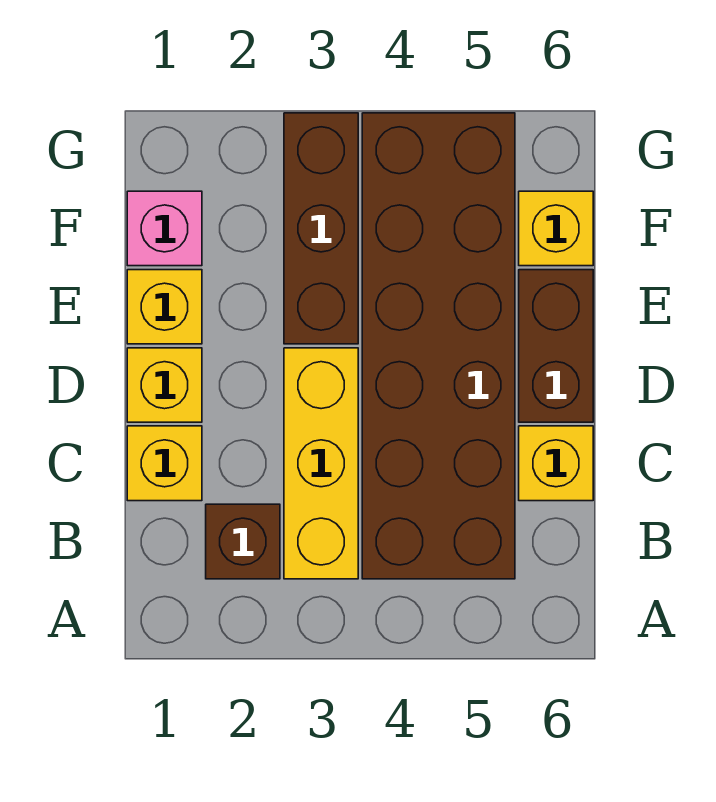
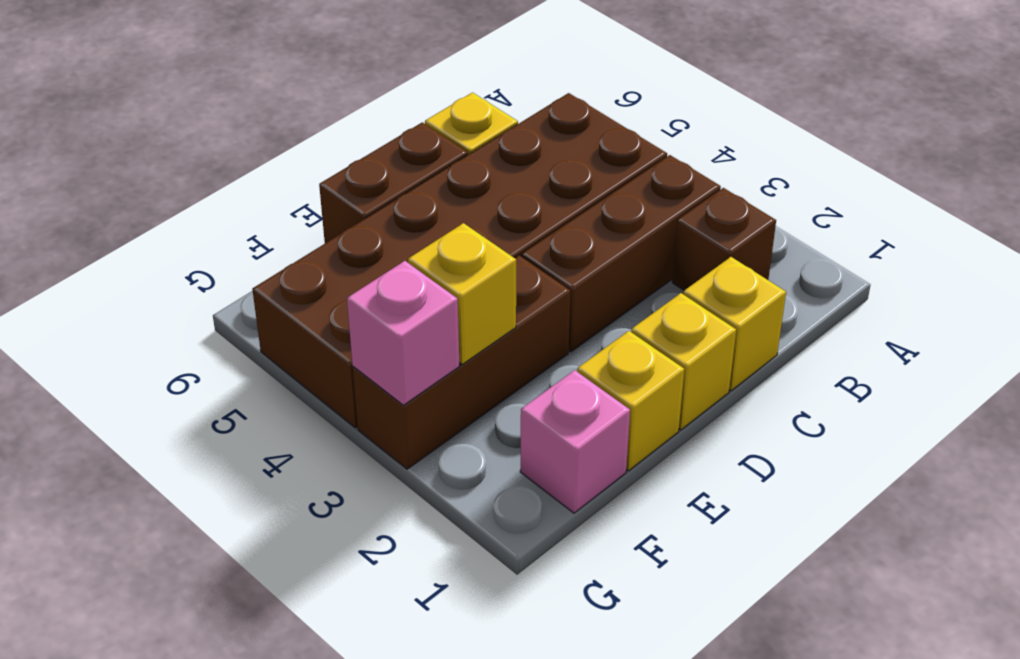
yellow 1x3 brick [284,348,358,579] -> brown 1x3 brick [522,155,721,352]
yellow 1x1 brick [519,191,593,266] -> yellow 1x1 brick moved to [408,223,516,364]
none -> pink 1x1 brick [347,261,460,405]

